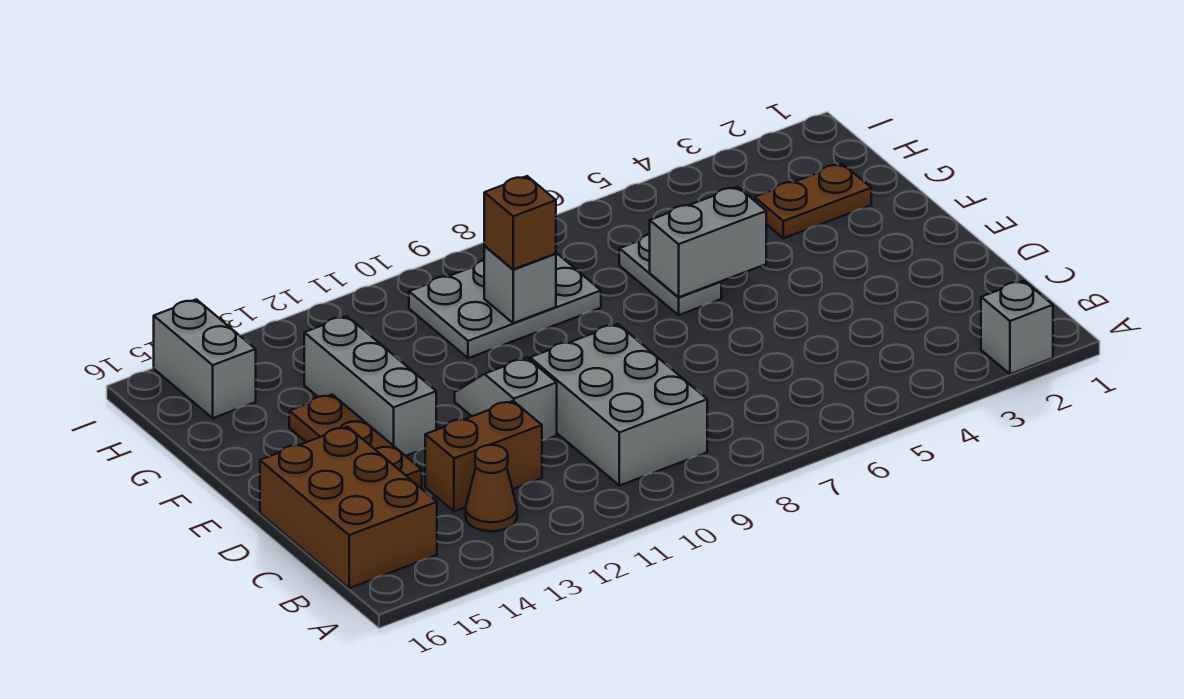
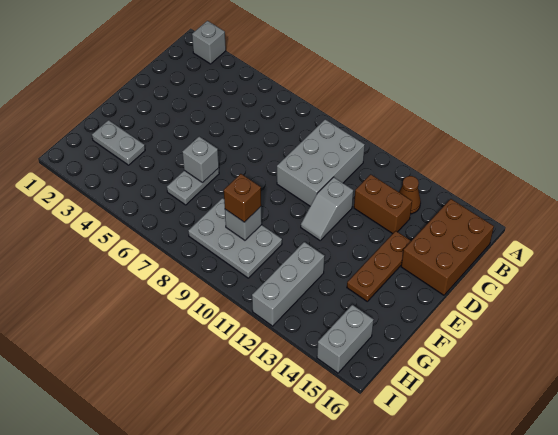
grey 1x3 brick [304,316,436,456] -> grey 1x3 brick moved to [252,242,325,326]
grey 1x2 brick [650,187,766,297] -> grey 1x1 brick [182,137,219,183]
brown 1x2 plate [755,164,871,238] -> grey 1x2 plate [92,120,145,165]

